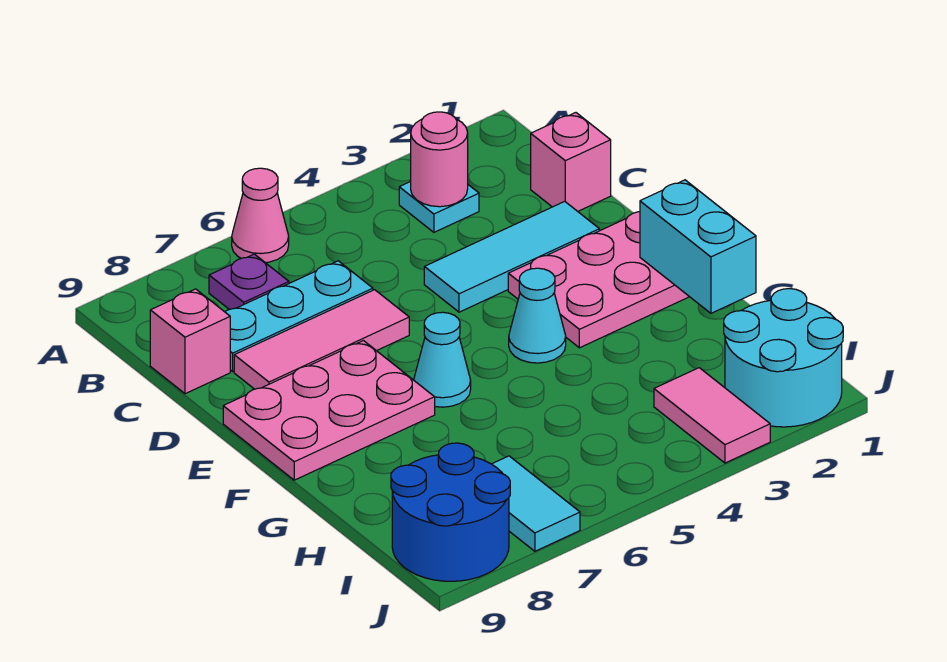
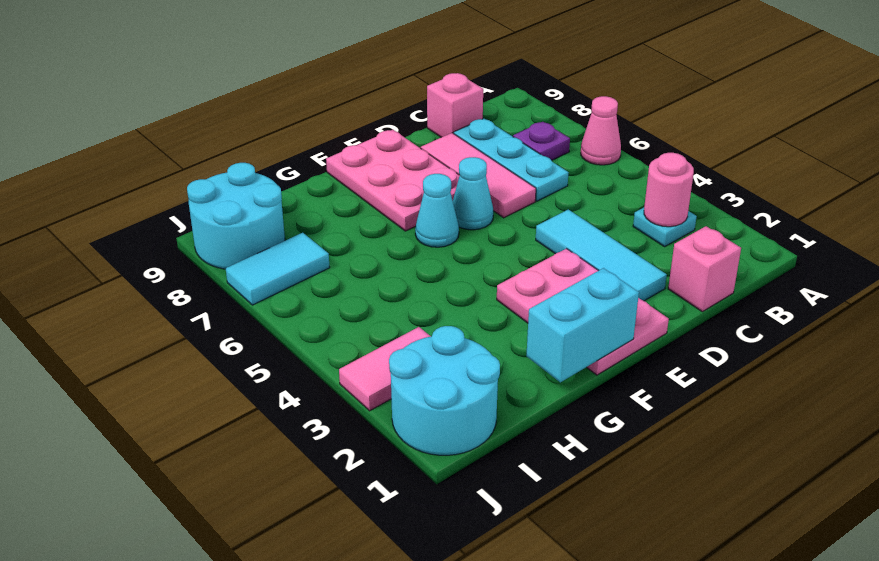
cyan 1x1 cone [509,268,566,363] -> cyan 1x1 cone moved to [453,157,493,230]
blue 2x2 round brick [391,443,510,581] -> cyan 2x2 round brick [187,163,285,269]

